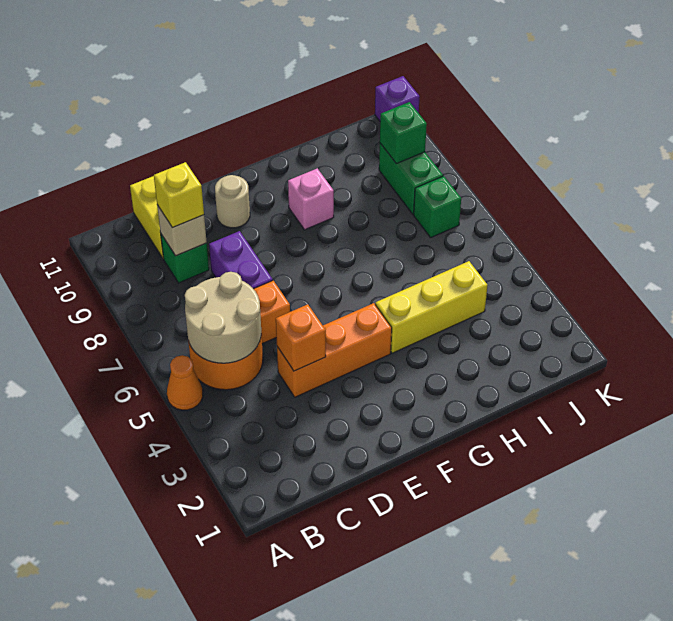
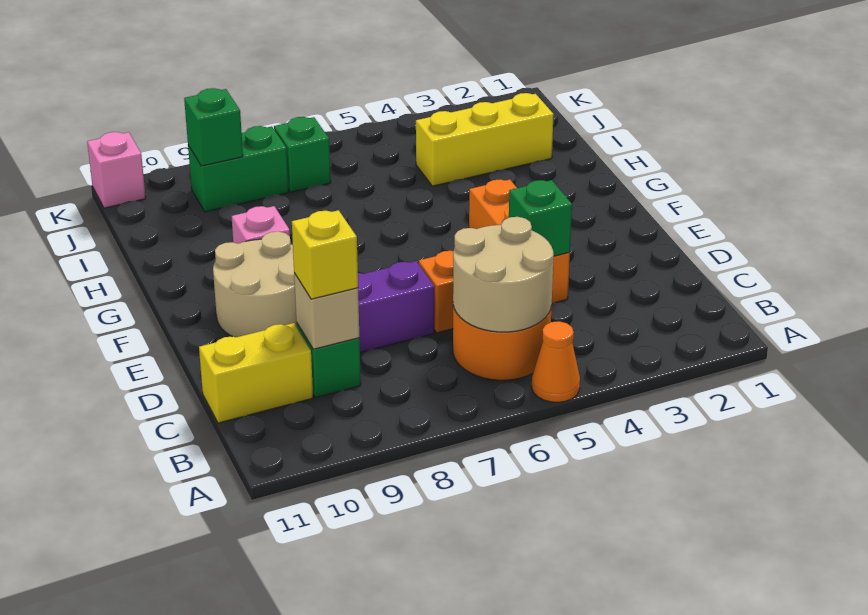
orange 1x1 brick [276,304,326,371] -> green 1x1 brick [509,180,572,256]
tan 1x1 round brick [215,175,250,228] -> tan 2x2 round brick [213,231,297,337]
yellow 1x3 brick [375,261,488,353] -> yellow 1x3 brick turned to [416,93,554,186]
purple 1x1 brick [375,76,420,121] -> pink 1x1 brick [87,132,146,208]

